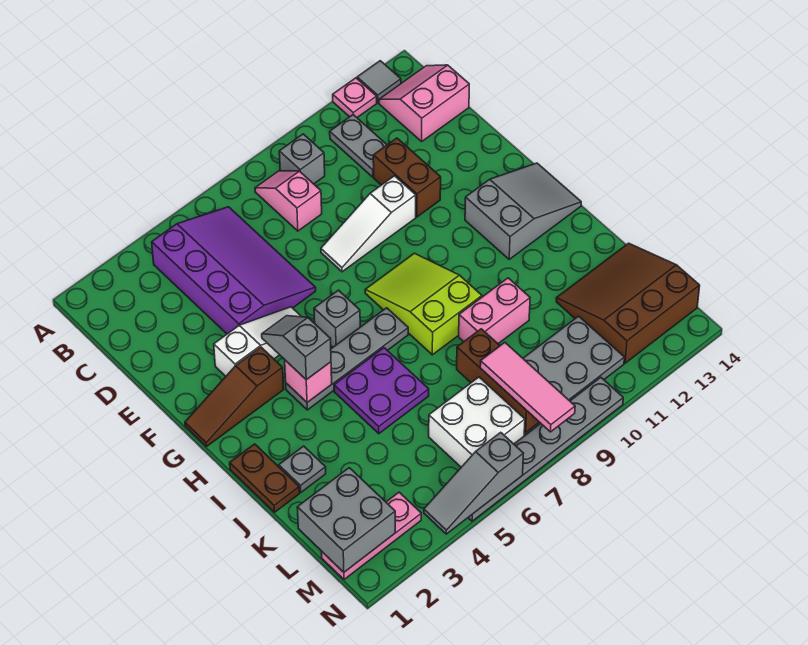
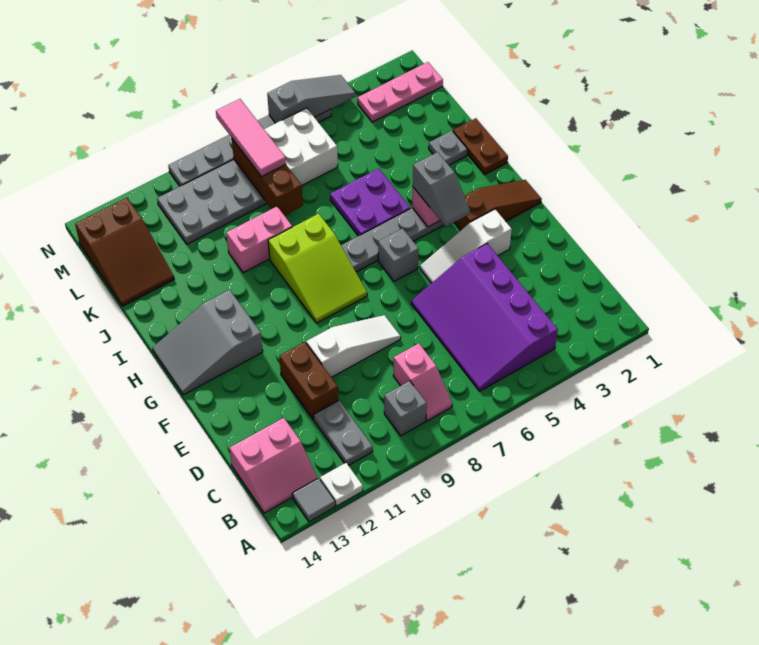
pink 1x1 plate [333,78,377,118] -> white 1x1 plate [320,463,363,506]
brown 3x3 slope [556,243,700,363] -> brown 2x3 slope [75,198,174,306]
grey 2x2 brick [297,468,395,572] -> none

